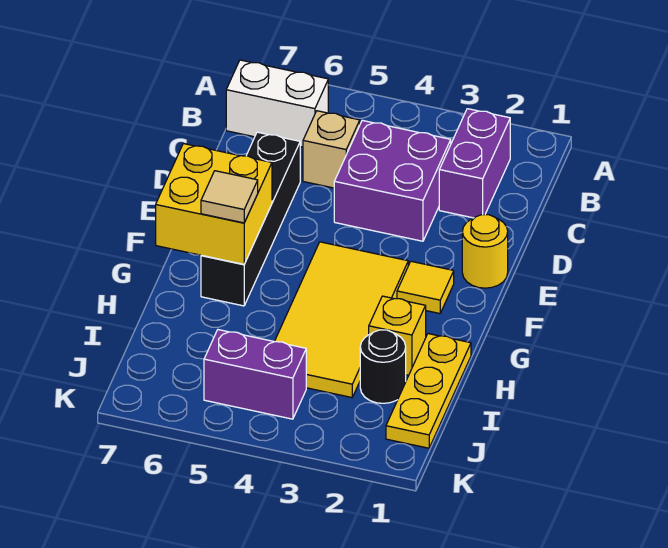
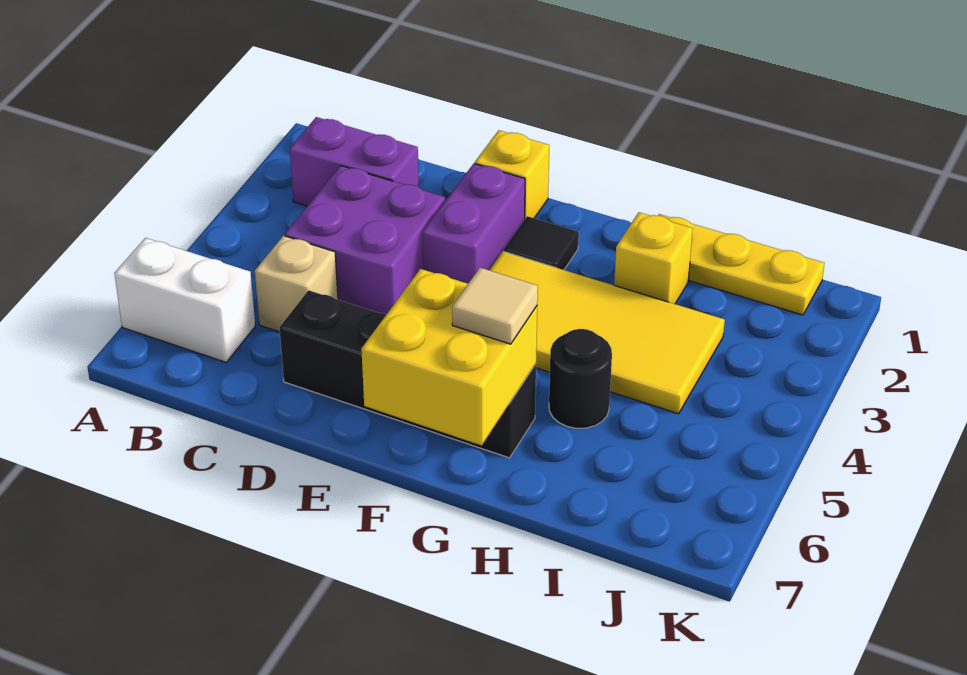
white 1x2 brick [226,60,328,147] -> white 1x2 brick turned to [114,238,255,362]
yellow 1x1 round brick [462,215,508,288] -> yellow 1x1 brick [475,130,549,220]
yellow 1x1 tile [397,261,454,313] -> black 1x1 tile [504,216,579,270]
black 1x1 round brick [360,330,406,403] -> black 1x1 round brick moved to [549,329,612,428]
purple 1x2 brick [204,330,306,419] -> purple 1x2 brick moved to [422,164,525,284]

